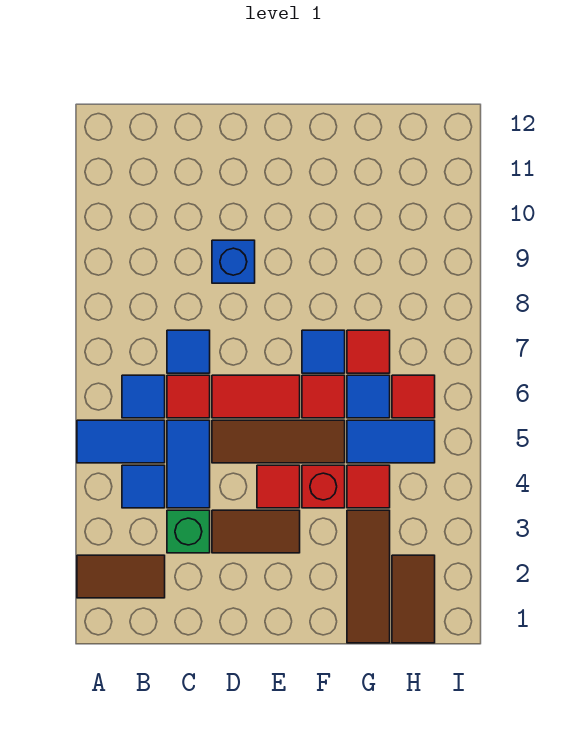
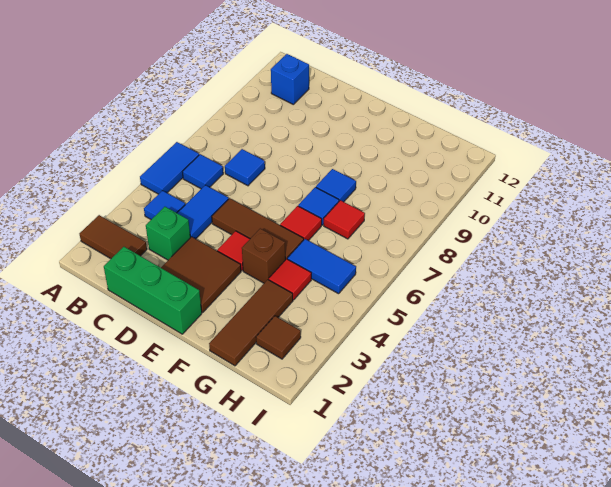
blue 1x2 tile [77,420,165,463] -> blue 1x2 tile turned to [140,142,199,194]
none -> green 1x3 brick [104,247,202,334]
red 1x1 tile [167,375,210,418] -> none
brown 1x2 tile [212,510,300,553] -> brown 2x2 tile [161,237,241,312]
red 1x2 tile [212,375,300,418] -> none
blue 1x1 brick [212,240,255,283] -> blue 1x1 brick moved to [271,54,309,104]
red 1x1 brick [302,465,345,508] -> brown 1x1 brick [242,229,285,283]
blue 1x1 tile [347,375,390,418] -> blue 1x1 tile moved to [316,169,356,202]
brown 1x2 tile [392,555,435,643] -> brown 1x1 tile [256,316,301,359]
red 1x1 tile [392,375,435,418] -> none

